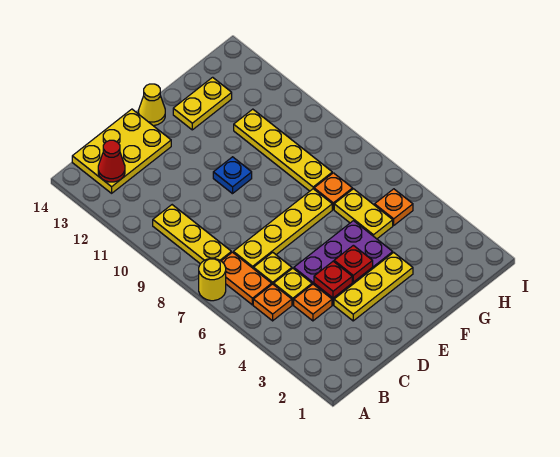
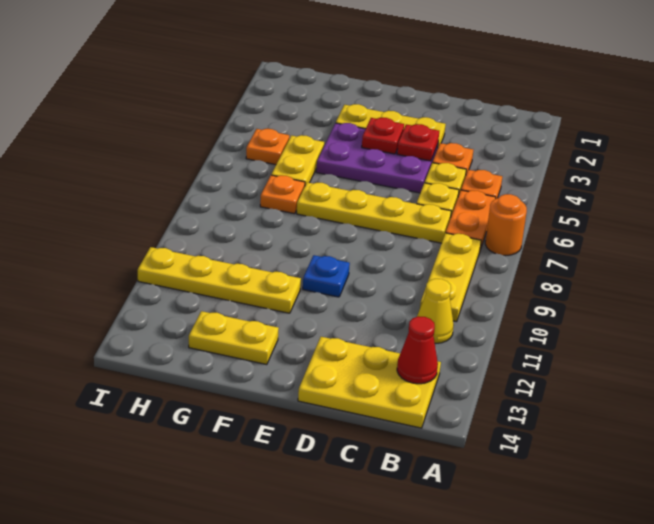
yellow 1x1 round brick [199,259,226,301] -> orange 1x1 round brick [485,194,527,256]
yellow 1x1 cone [139,84,165,126] -> yellow 1x1 cone moved to [417,279,454,343]
yellow 1x4 plate [234,109,332,191] -> yellow 1x4 plate turned to [138,247,301,313]

